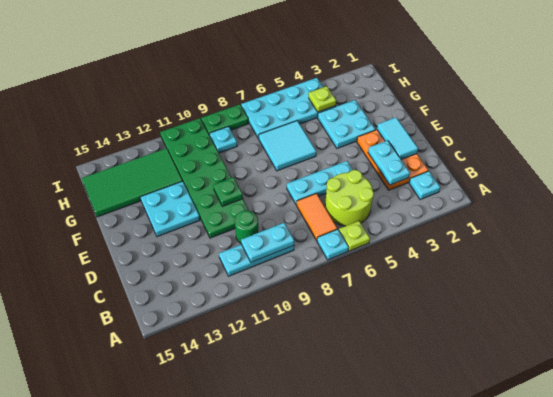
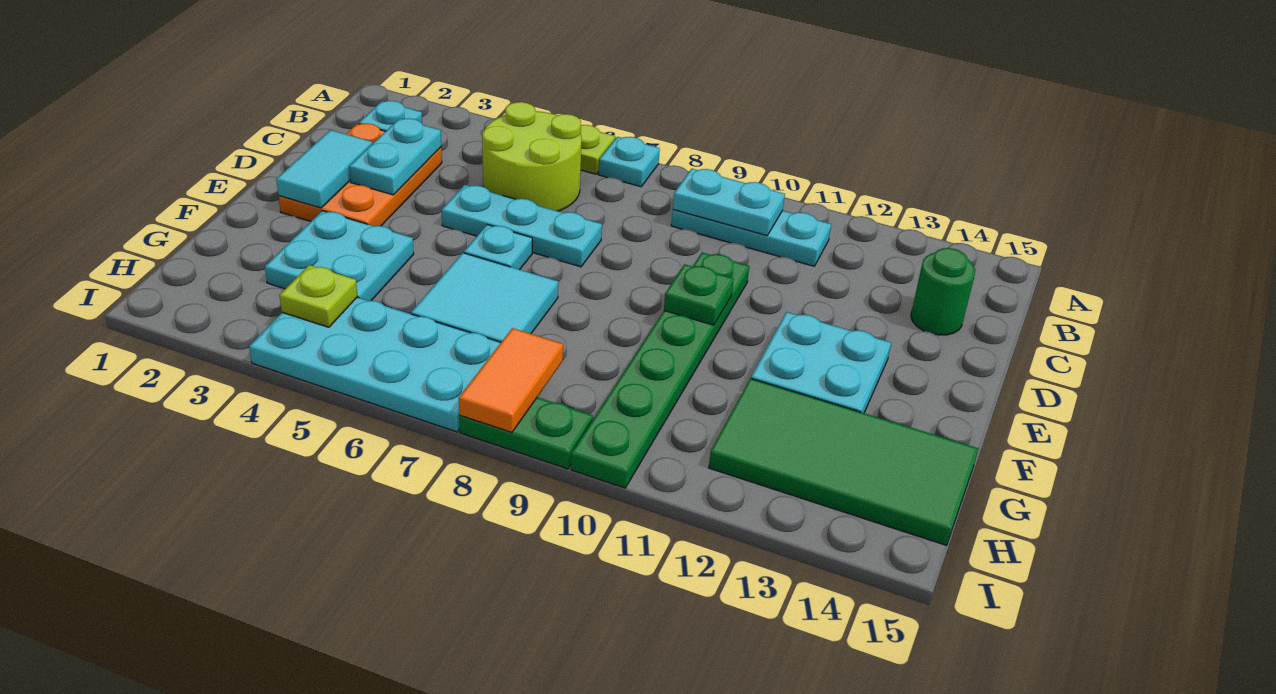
orange 1x2 tile [297,193,337,241] -> orange 1x2 tile moved to [459,328,563,432]
green 1x1 round brick [235,210,258,243] -> green 1x1 round brick moved to [911,248,975,335]
green 2x6 plate [160,118,249,238] -> green 1x6 plate [571,253,749,488]
cyan 1x1 plate [209,127,237,153] -> cyan 1x1 plate moved to [464,225,532,270]

